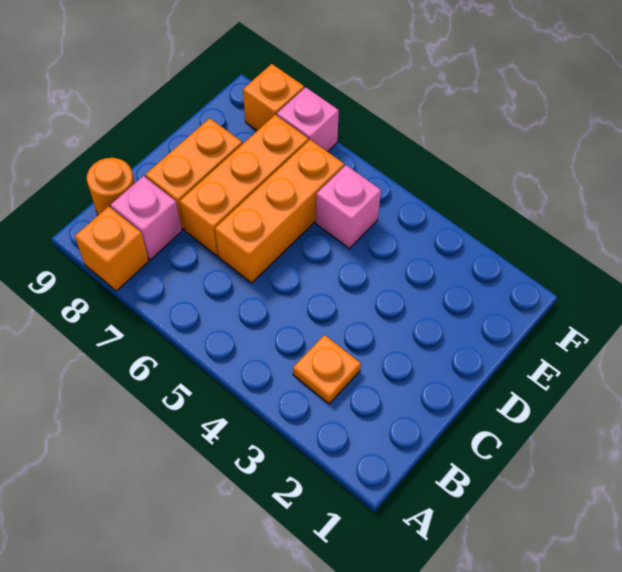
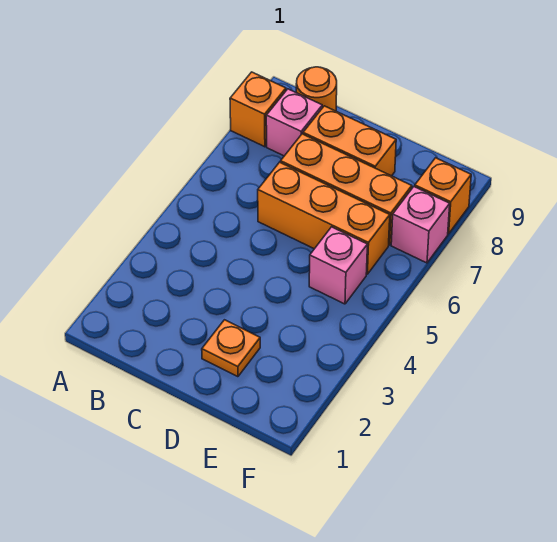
orange 1x1 plate [293,335,361,404] -> orange 1x1 plate moved to [202,320,260,377]

